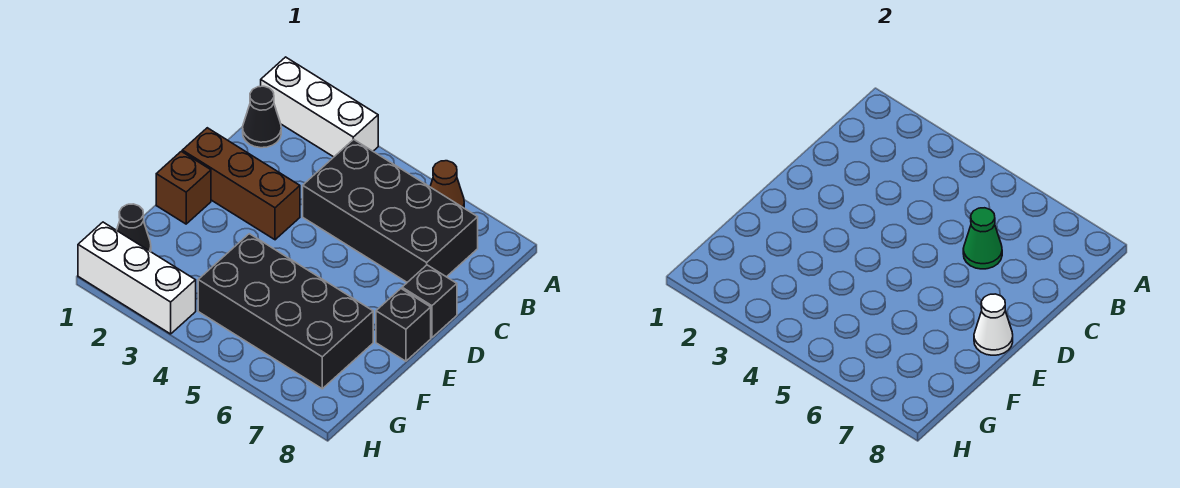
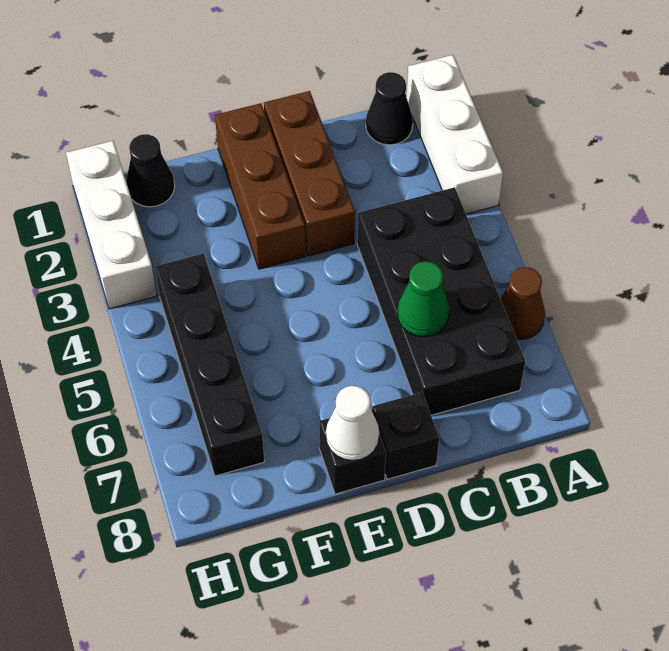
brown 1x1 brick [156,151,211,224] -> brown 1x3 brick [215,103,306,269]
black 2x4 brick [198,234,373,389] -> black 1x4 brick [155,253,264,476]

